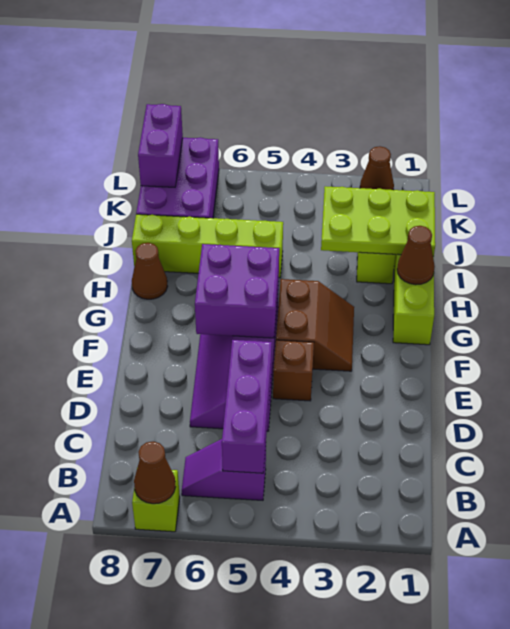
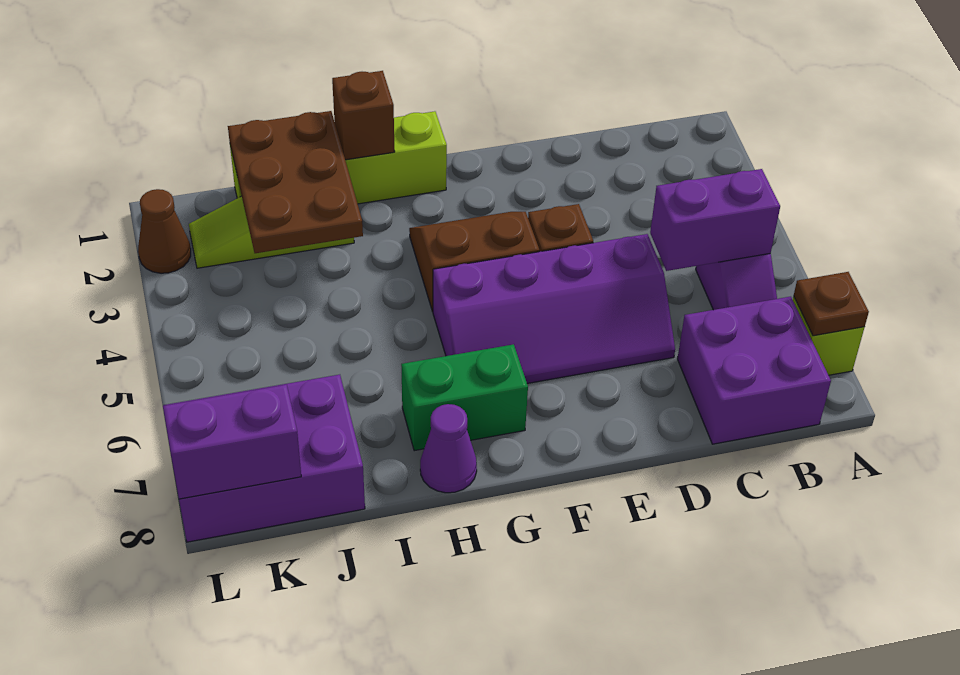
brown 1x1 cone [134,441,176,504] -> brown 1x1 plate [794,272,869,336]
purple 1x3 brick [222,340,272,473] -> purple 1x2 brick [650,169,780,271]
purple 2x2 brick [195,244,279,338] -> purple 2x2 brick moved to [677,296,831,444]
none -> green 1x2 brick [401,344,528,451]
brown 1x1 cone [397,226,435,285] -> brown 1x1 brick [332,71,395,160]
brown 1x1 cone [132,243,168,299] -> purple 1x1 cone [420,404,477,493]
lime 2x3 plate [321,186,435,256] -> brown 2x3 plate [228,111,363,253]
lime 1x4 brick [132,214,283,278] -> none

